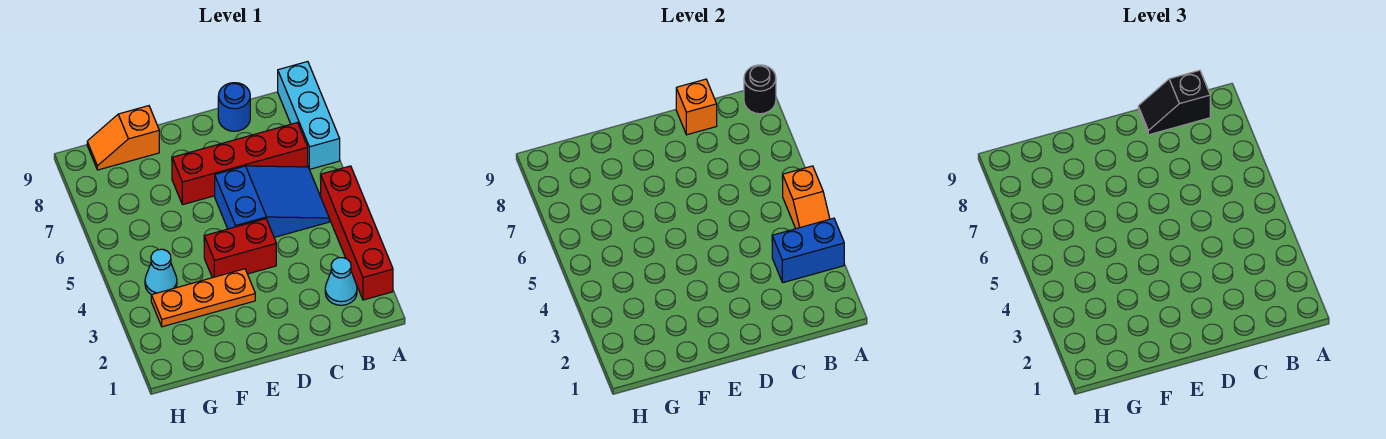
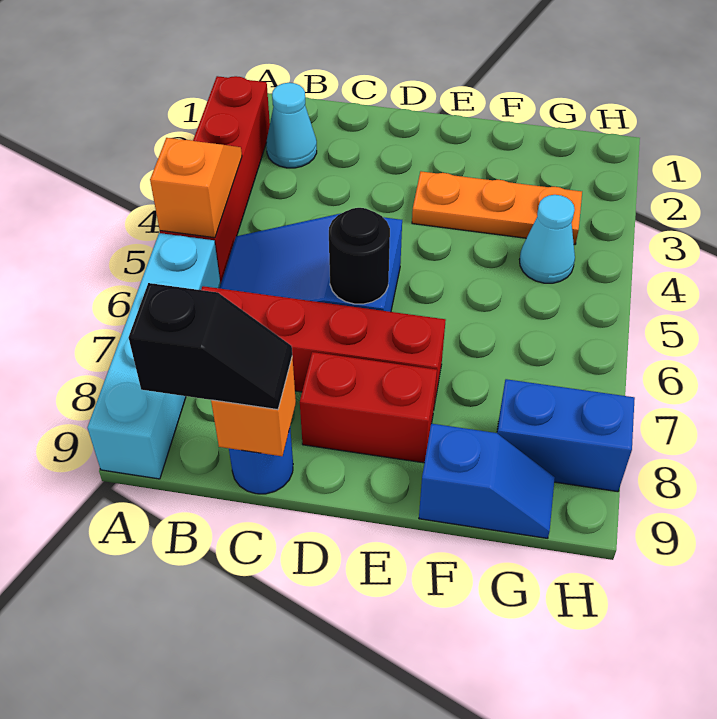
blue 1x2 brick [772,218,844,283] -> blue 1x2 brick moved to [497,379,635,492]
cyan 1x3 brick [278,62,340,169] -> cyan 1x4 brick [87,233,221,479]
black 1x1 round brick [744,65,776,114] -> black 1x1 round brick moved to [329,208,390,304]
red 1x2 brick [204,219,276,278] -> red 1x2 brick moved to [300,352,437,463]
orange 1x2 slope [87,106,159,170] -> blue 1x2 slope [419,424,555,538]

